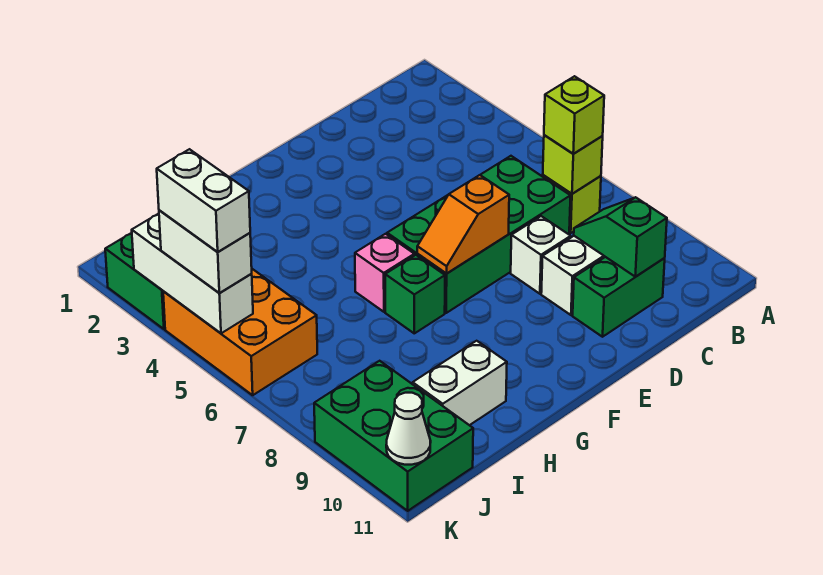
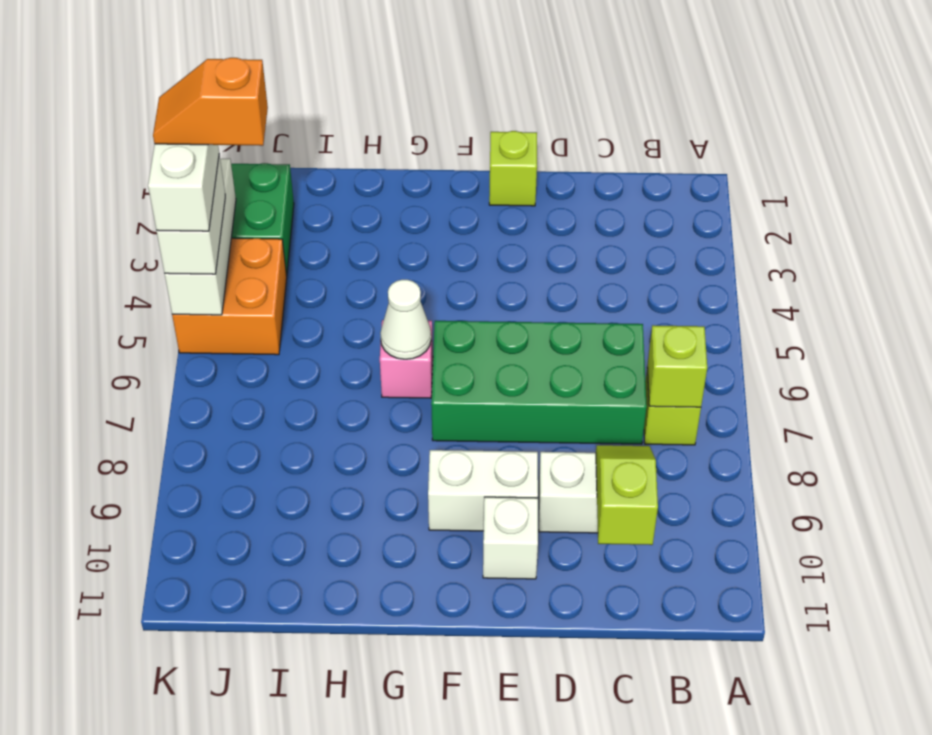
lime 1x1 brick [544,76,604,154] -> lime 1x1 brick moved to [489,131,537,206]
green 1x2 slope [574,197,667,277] -> lime 1x2 slope [596,445,658,545]
green 1x2 brick [573,257,665,337] -> none
white 1x1 brick [511,216,571,294] -> white 1x1 brick moved to [483,497,538,579]
orange 1x2 slope [417,175,509,274] -> orange 1x2 slope moved to [153,58,268,146]
green 1x1 brick [385,255,445,333] -> none
white 1x2 brick [413,341,507,425] -> white 1x2 brick moved to [428,450,538,531]
orange 2x3 brick [163,269,317,395] -> orange 2x2 brick [172,238,287,355]
green 2x3 brick [314,361,473,511] -> none
white 1x1 cone [386,393,431,465] -> white 1x1 cone moved to [380,280,431,359]

